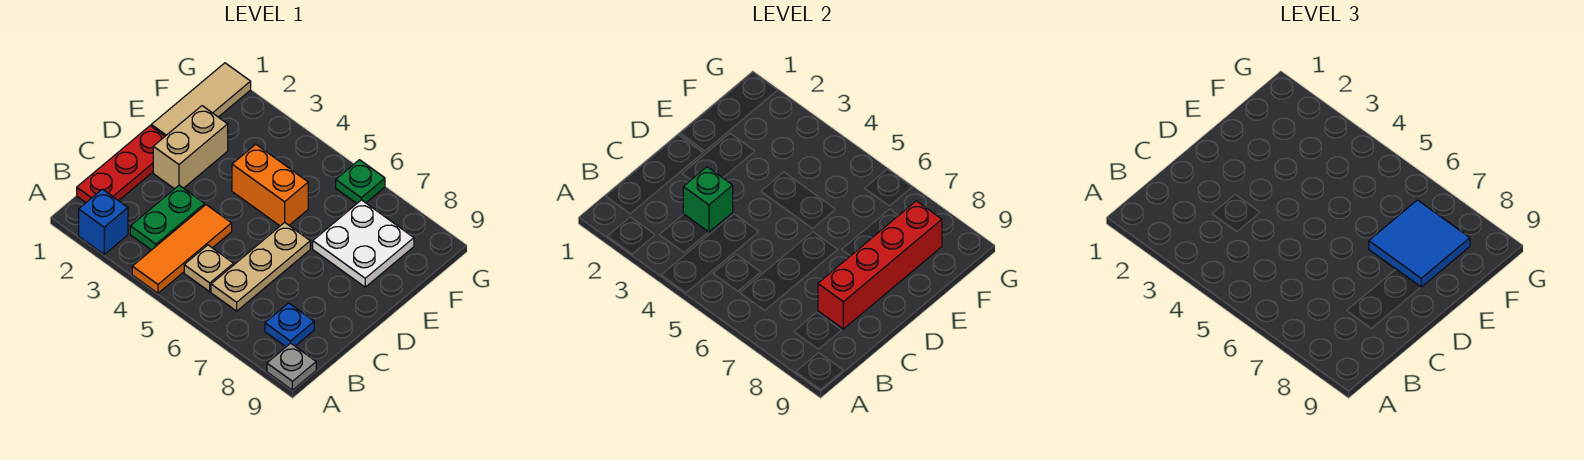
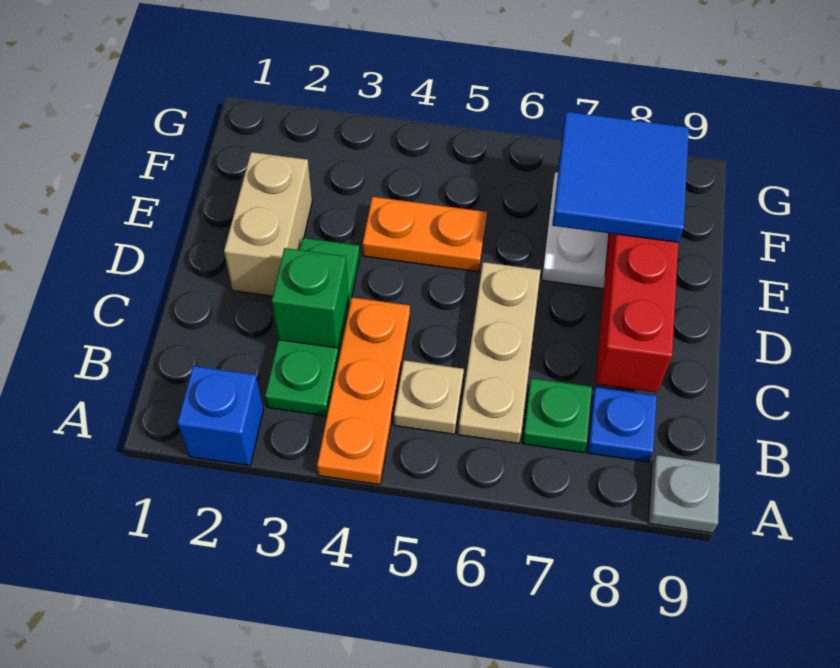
orange 1x3 tile [132,205,232,293] -> orange 1x3 plate [317,297,410,485]
red 1x3 plate [77,126,165,203] -> none
green 1x2 plate [130,185,205,250] -> green 1x3 plate [265,238,360,416]
tan 1x3 tile [151,63,251,136] -> none
orange 1x2 brick [232,144,308,226] -> orange 1x2 plate [363,197,487,272]
green 1x1 plate [336,160,385,203] -> green 1x1 plate moved to [522,378,592,453]

